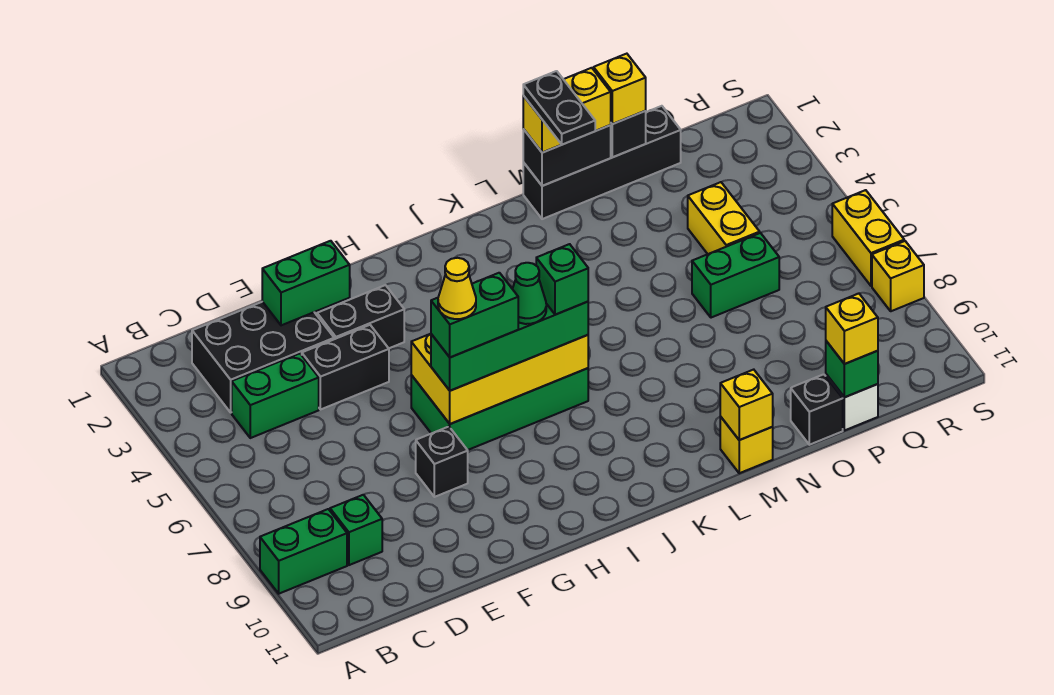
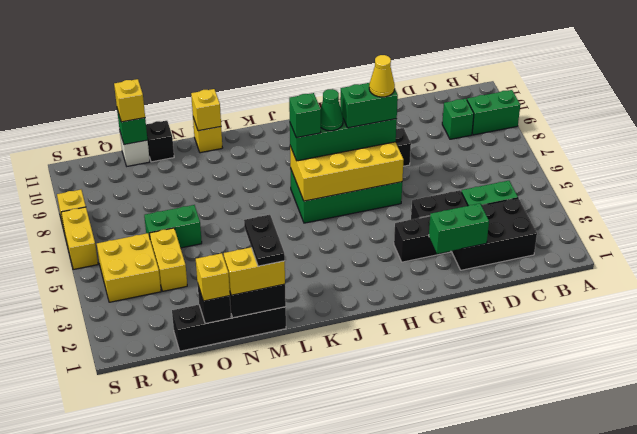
none -> yellow 2x2 brick [97,233,161,302]

